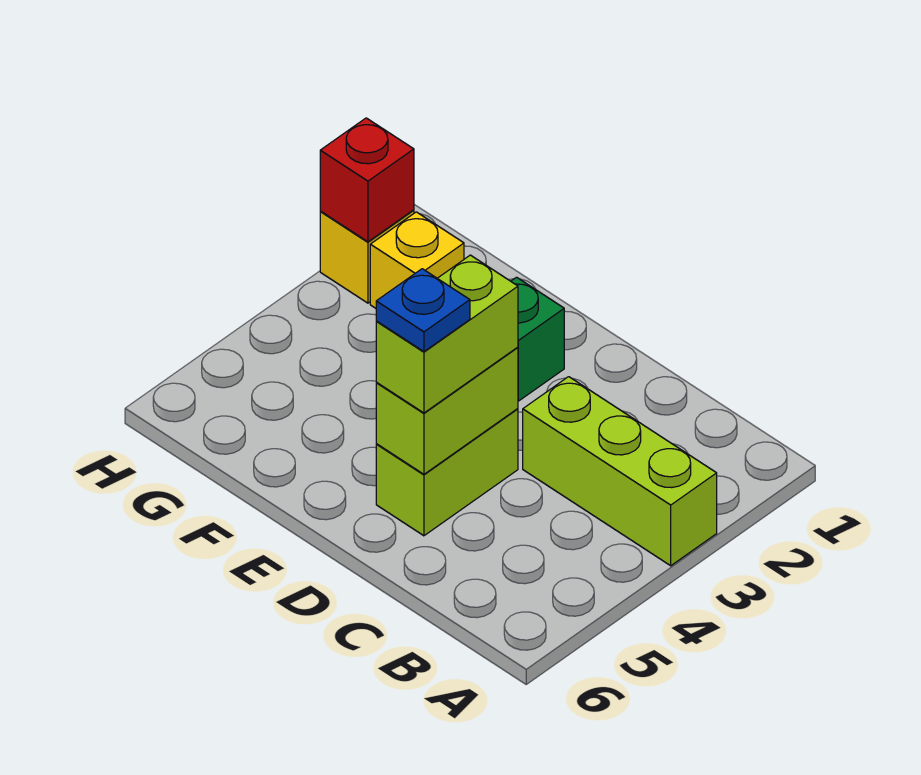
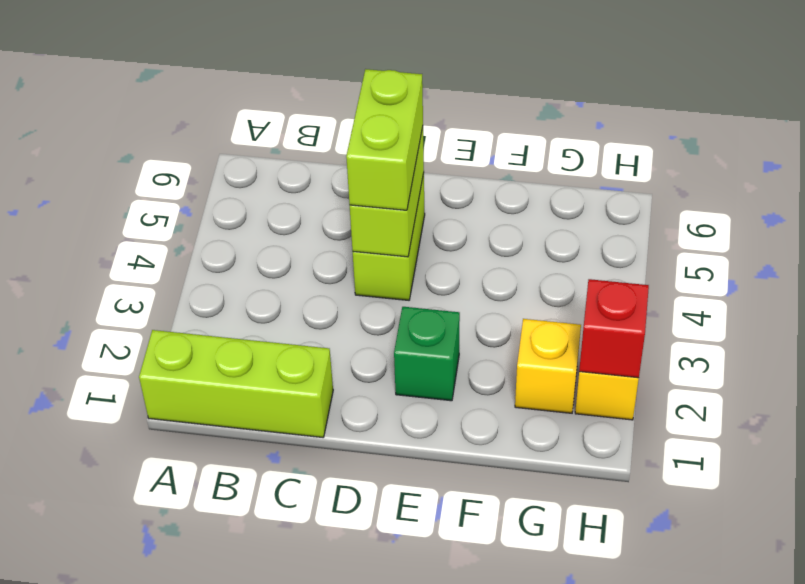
lime 1x3 brick [523,377,717,566] -> lime 1x3 brick moved to [139,330,333,437]
blue 1x1 plate [376,269,470,352] -> none

